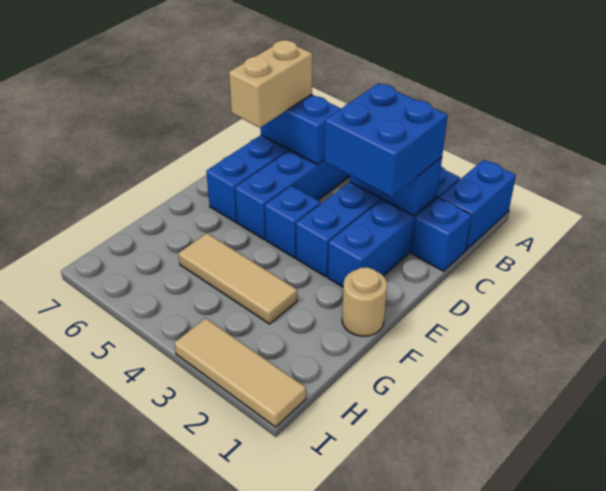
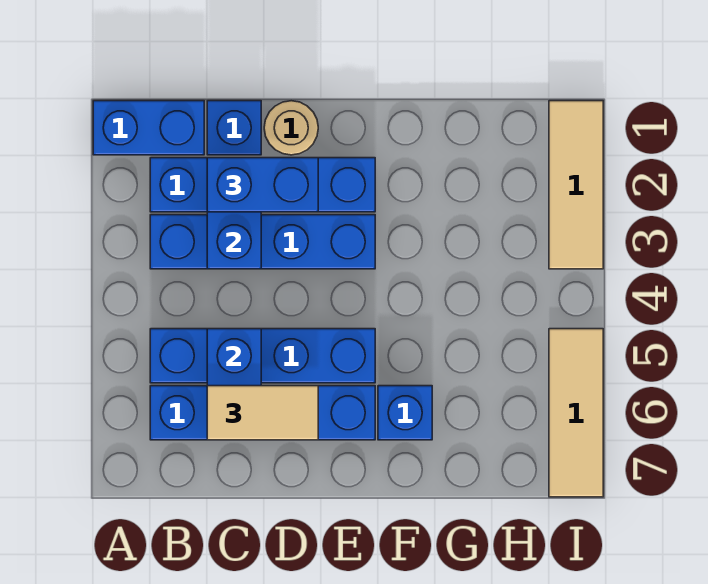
blue 2x2 brick [324,83,448,197] -> blue 1x2 brick [207,158,318,212]
tan 1x2 brick [229,40,312,128] -> tan 1x2 tile [207,386,318,440]
blue 1x1 brick [265,186,321,258] -> blue 1x1 brick moved to [378,386,432,440]
tan 1x1 round brick [342,267,387,336] -> tan 1x1 round brick moved to [264,101,318,155]
tan 1x3 tile [178,233,297,324] -> tan 1x3 tile moved to [549,329,603,497]

